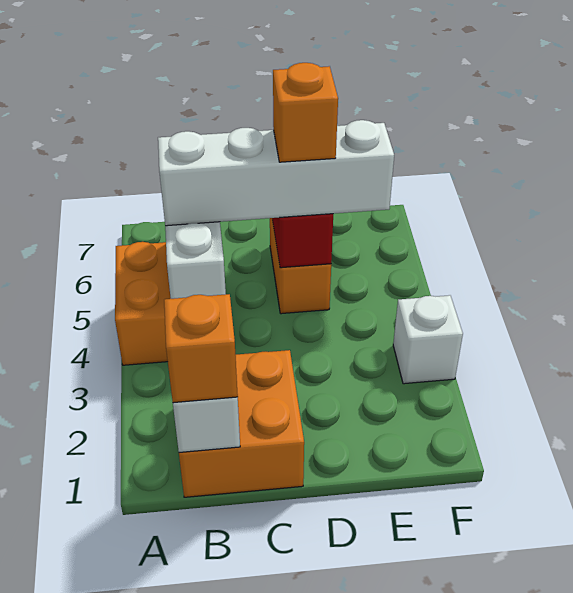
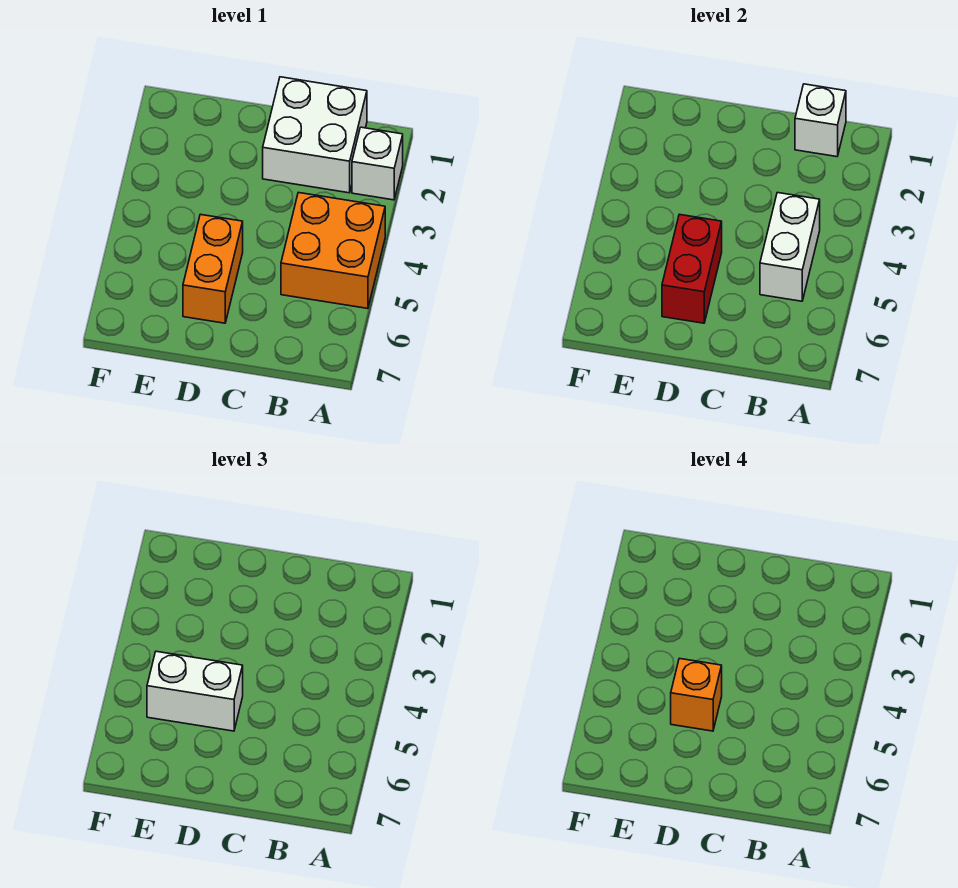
orange 2x2 brick [179,350,304,497] -> white 2x2 brick [263,77,367,193]
orange 1x1 brick [164,294,238,403] -> none
white 1x4 brick [158,120,394,226] -> white 1x2 brick [147,651,243,731]
white 1x1 brick [393,295,463,384] -> white 1x1 brick moved to [352,127,403,200]

